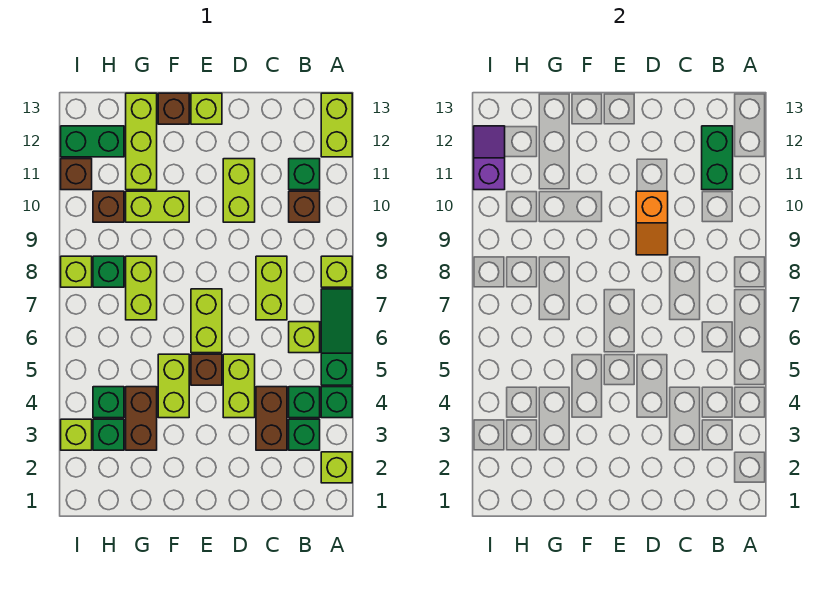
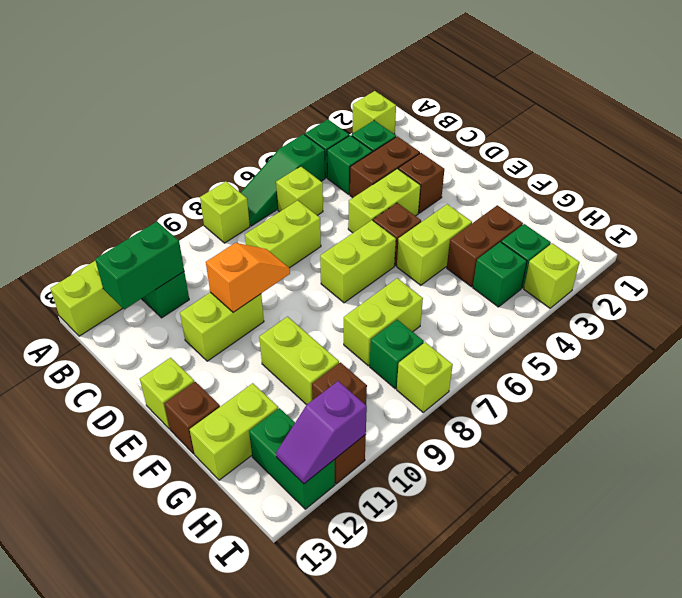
brown 1x1 brick [289,191,320,222] -> brown 1x1 brick moved to [398,153,444,213]
lime 1x3 brick [126,93,157,190] -> lime 1x2 brick [190,383,278,480]

